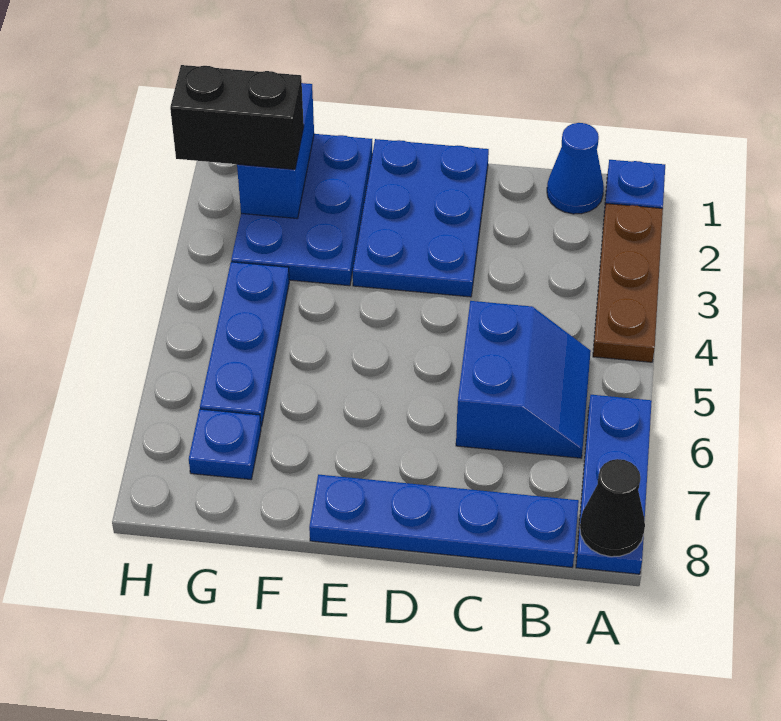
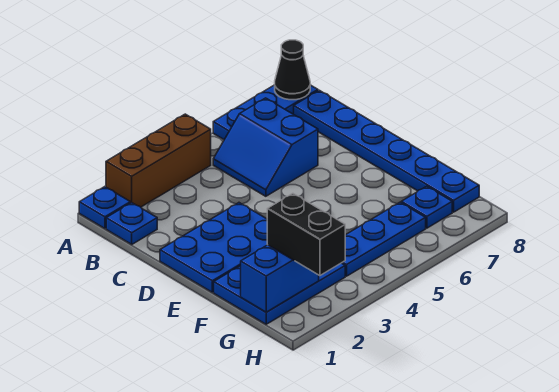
brown 1x3 plate [593,203,663,362] -> brown 1x3 brick [106,114,211,207]
blue 1x1 cone [547,123,604,214] -> blue 1x1 plate [106,203,157,244]
blue 2x2 slope [456,301,591,458] -> blue 2x2 slope turned to [213,98,318,196]
blue 1x4 plate [309,475,579,567] -> blue 1x6 plate [294,90,479,212]

